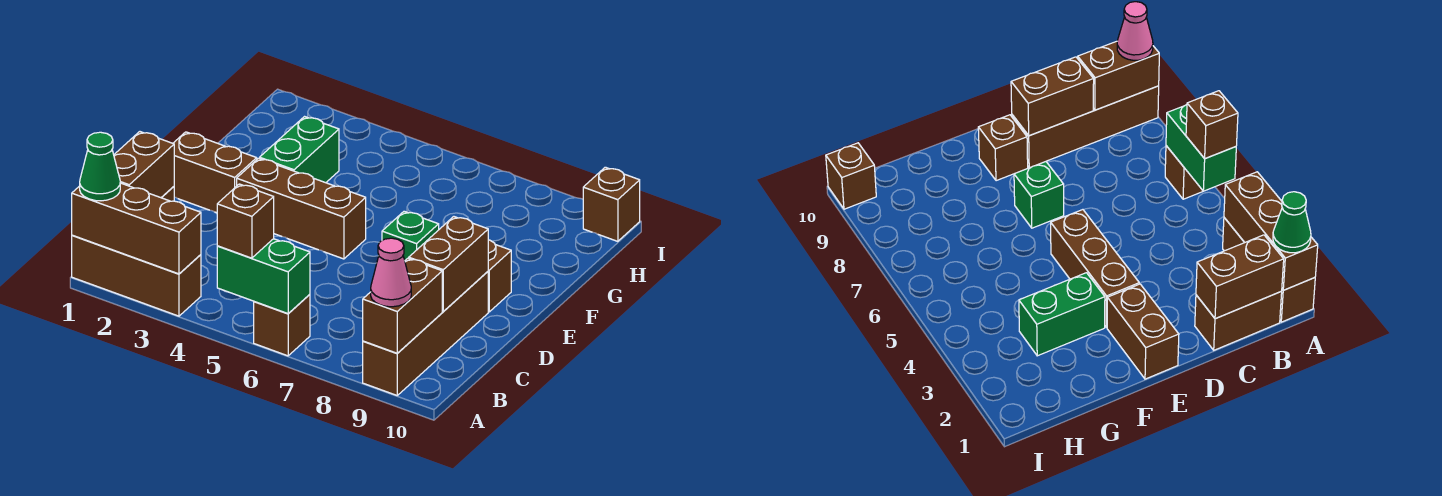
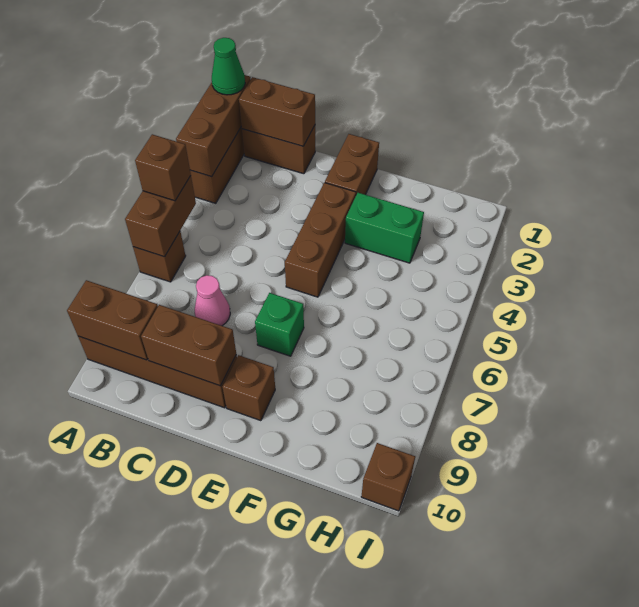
green 1x2 brick [217,239,310,314] -> brown 1x2 brick [125,176,196,257]
pink 1x1 cone [371,238,411,307] -> pink 1x1 cone moved to [195,275,230,326]

